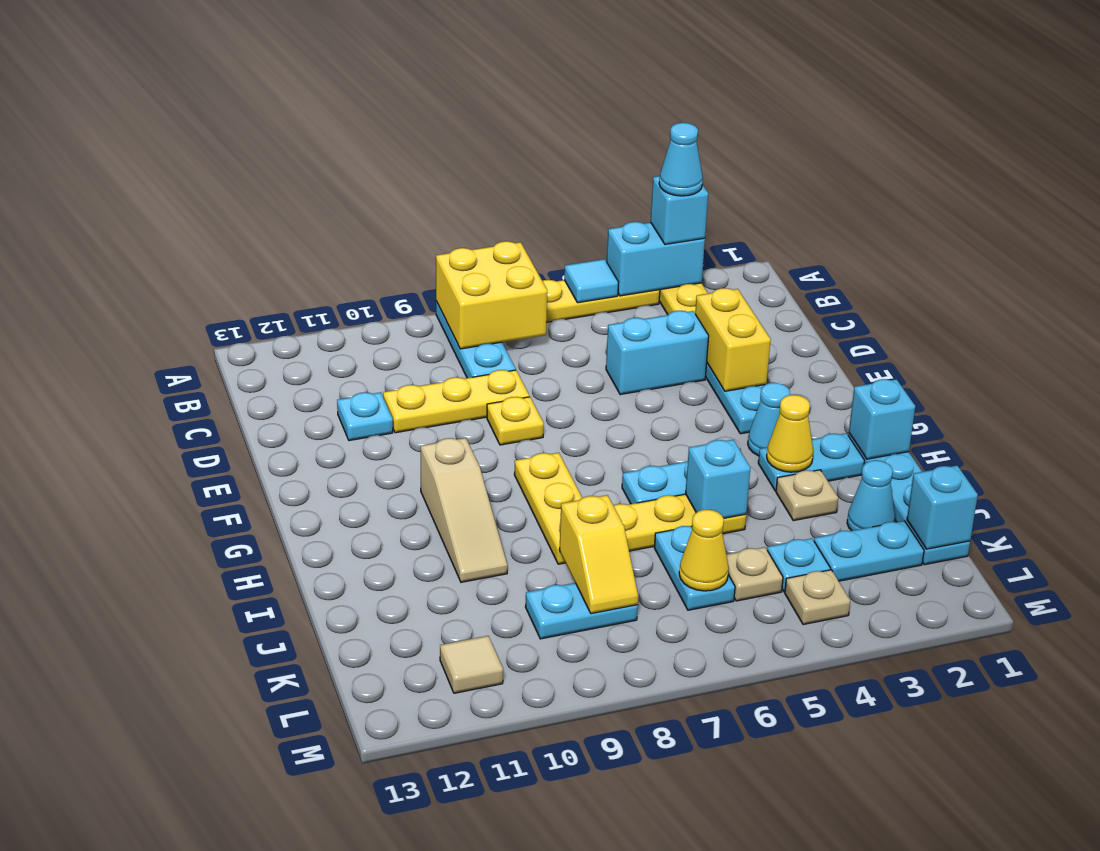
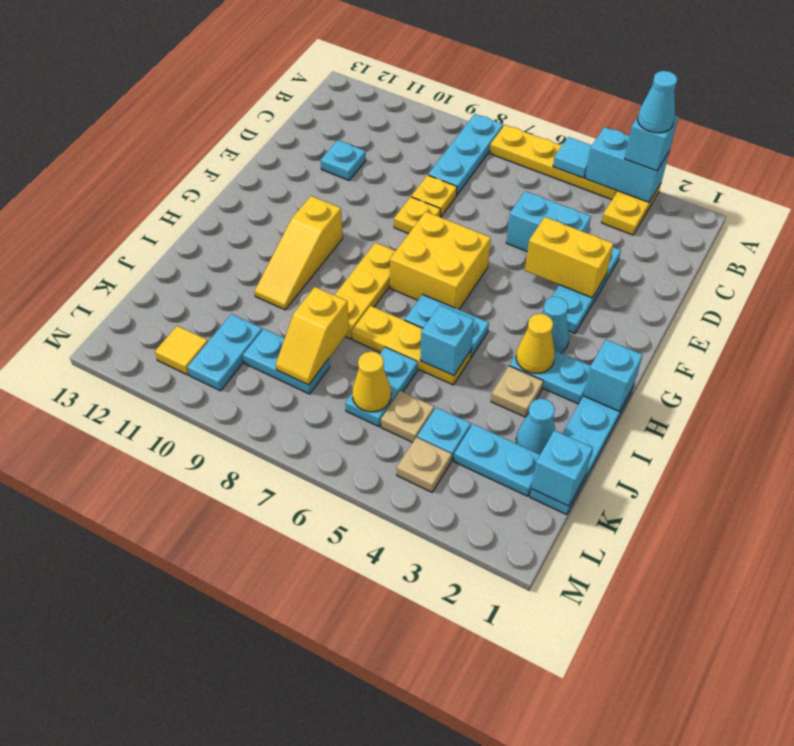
yellow 2x2 brick [436,241,547,349] -> yellow 2x2 brick moved to [390,212,491,310]
yellow 1x2 brick [695,288,771,391] -> yellow 1x2 brick turned to [525,217,613,298]
yellow 1x3 plate [383,370,529,433] -> yellow 1x1 plate [411,175,457,217]
tan 1x3 slope [421,438,508,582] -> yellow 1x3 slope [254,196,343,310]
none -> cyan 1x2 plate [187,314,262,391]
tan 1x1 tile [440,636,503,693] -> yellow 1x1 tile [155,326,208,375]

